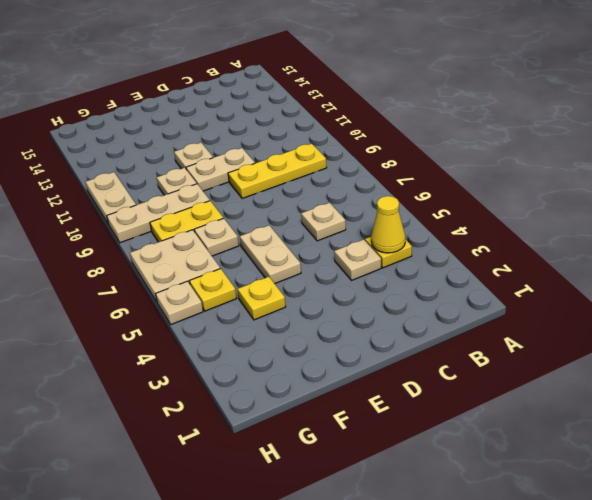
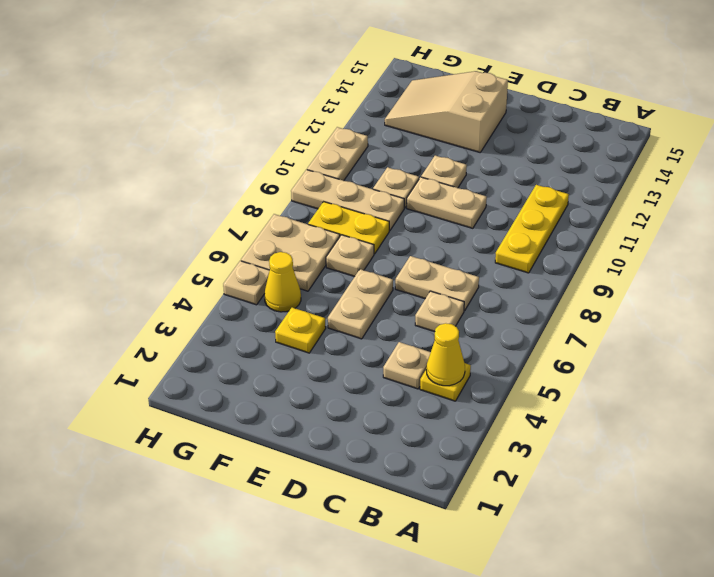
yellow 1x3 plate [228,144,327,198] -> yellow 1x3 plate turned to [495,185,569,273]
none -> tan 1x2 plate [395,256,479,311]
none -> tan 2x3 slope [385,71,508,152]
yellow 1x1 plate [189,269,237,311] -> yellow 1x1 cone [265,252,301,312]

